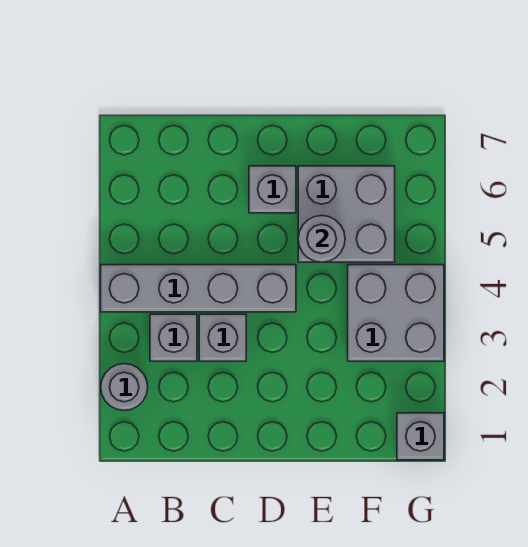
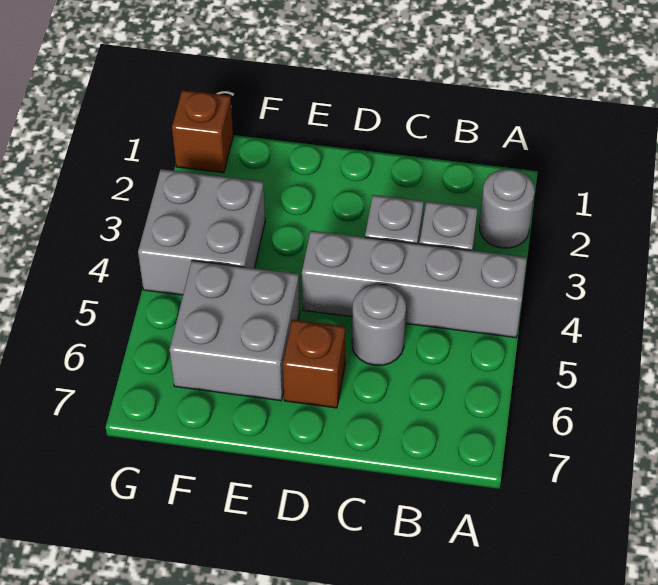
grey 1x1 brick [249,166,296,213] -> brown 1x1 brick [283,320,345,408]
grey 1x1 round brick [298,215,345,262] -> grey 1x1 round brick moved to [352,285,406,365]
grey 1x1 brick [397,413,444,460] -> brown 1x1 brick [172,90,233,173]

